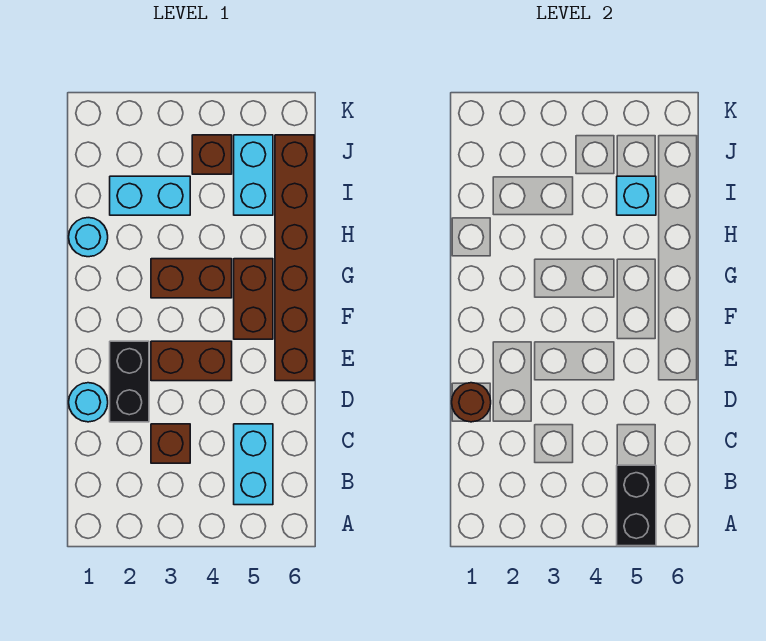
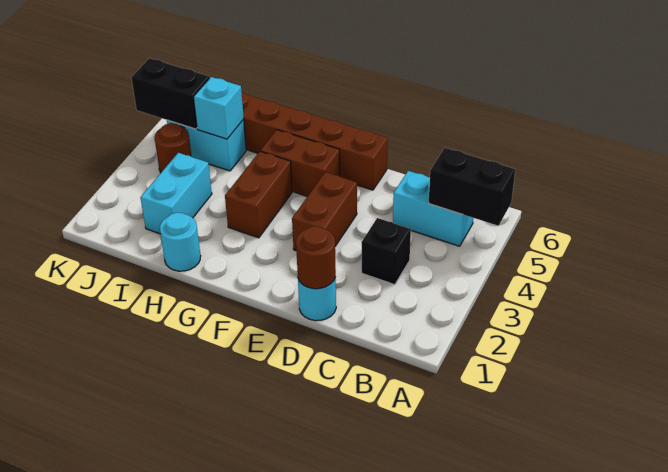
brown 1x1 brick [151,424,190,463] -> black 1x1 brick [362,218,411,285]
black 1x2 brick [110,341,149,422] -> black 1x2 brick moved to [131,58,210,129]
brown 1x1 brick [192,135,232,174] -> brown 1x1 round brick [155,123,192,173]

